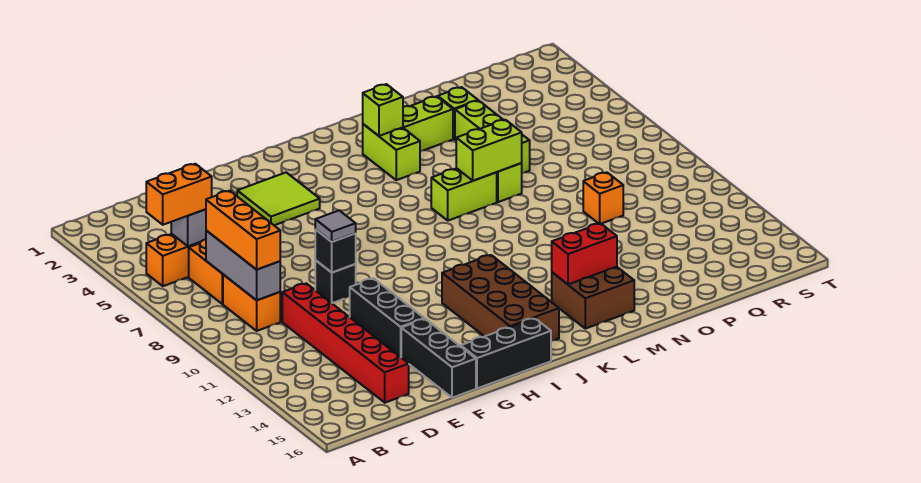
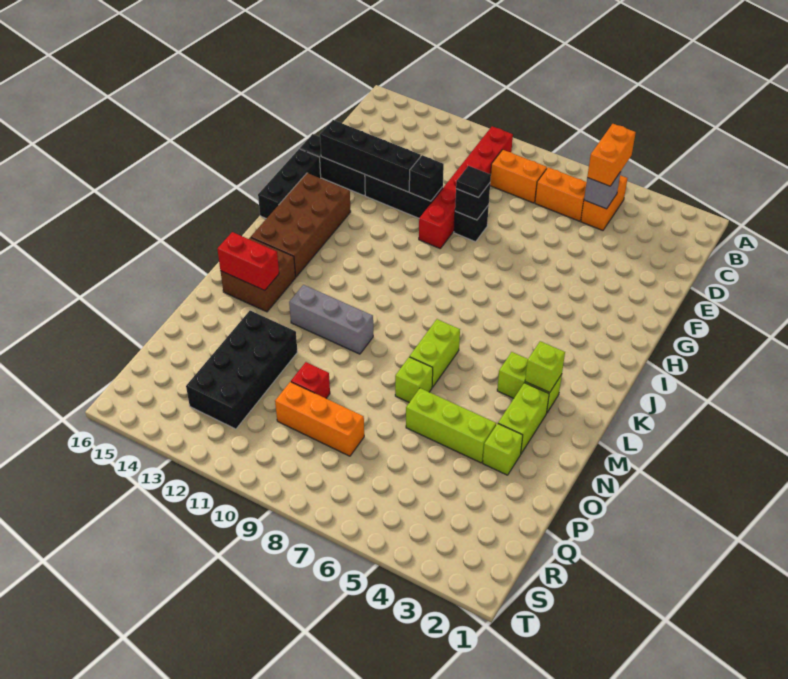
grey 1x3 brick [206,230,280,300] -> grey 1x3 brick moved to [289,285,373,354]
orange 1x3 brick [206,191,280,270] -> orange 1x3 brick moved to [275,382,364,456]
red 1x6 brick [282,283,409,403] -> red 1x6 brick turned to [419,126,513,248]
grey 1x1 tile [315,210,356,242] -> black 1x1 tile [456,166,491,198]
none -> black 1x1 brick [409,155,444,201]
none -> black 1x4 brick [320,120,421,192]
lime 2x2 tile [237,173,320,225] -> none
brown 2x4 brick [442,255,559,341] -> brown 2x4 brick turned to [251,173,351,277]
red 1x2 brick [552,223,617,284] -> red 1x2 brick turned to [217,232,279,290]
lime 1x2 brick [456,120,522,181] -> none
none -> black 2x4 brick [186,311,297,429]
orange 1x1 brick [583,172,623,224] -> red 1x1 brick [291,362,330,398]

